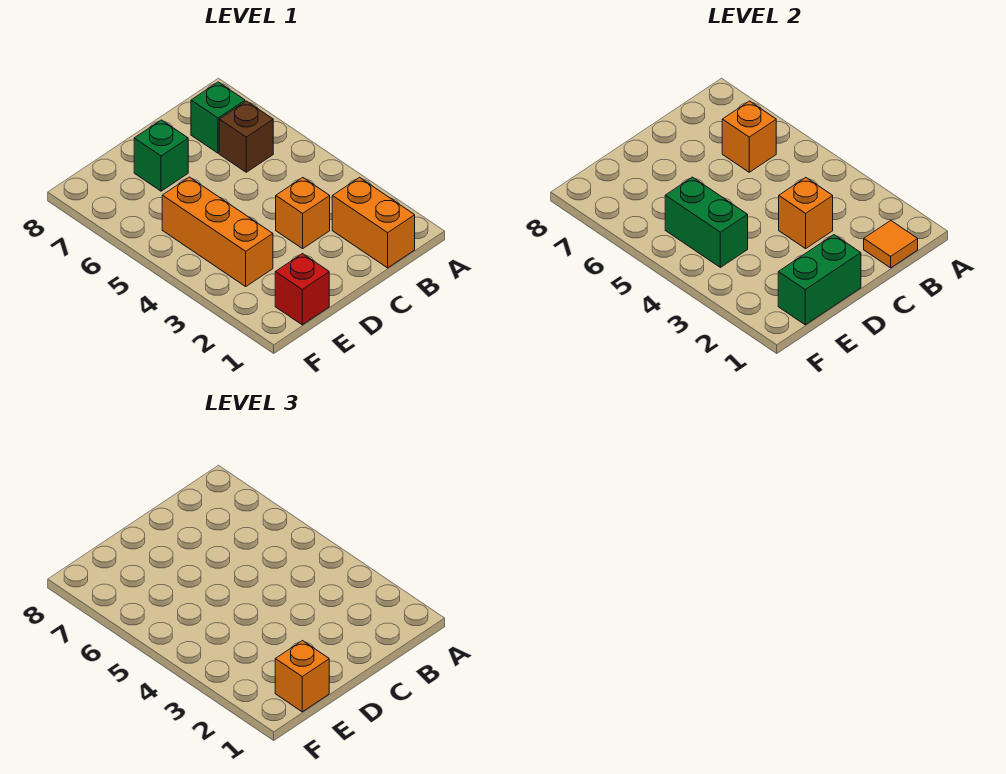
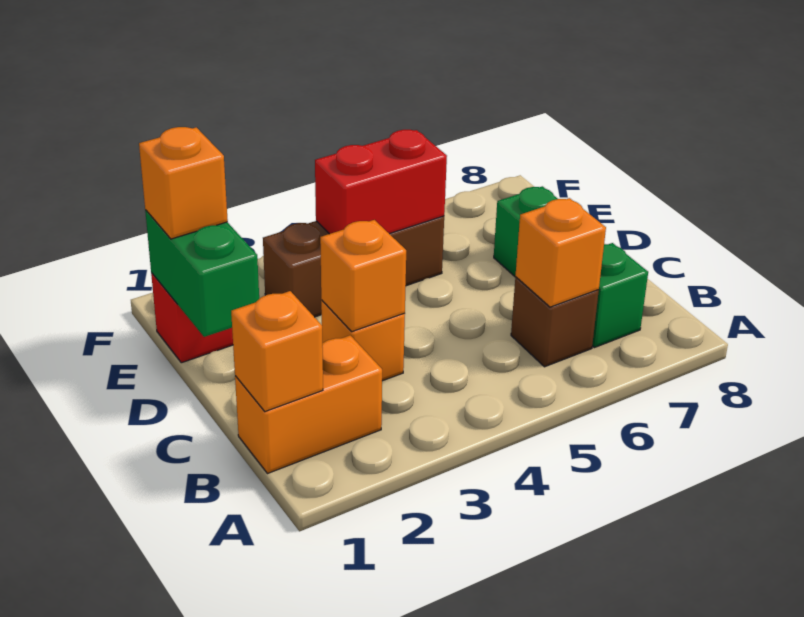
orange 1x1 tile [864,221,918,268] -> orange 1x1 brick [231,291,323,412]
orange 1x3 brick [162,177,273,286] -> brown 1x3 brick [263,216,444,317]
green 1x2 brick [665,177,748,267] -> red 1x2 brick [315,130,447,234]

